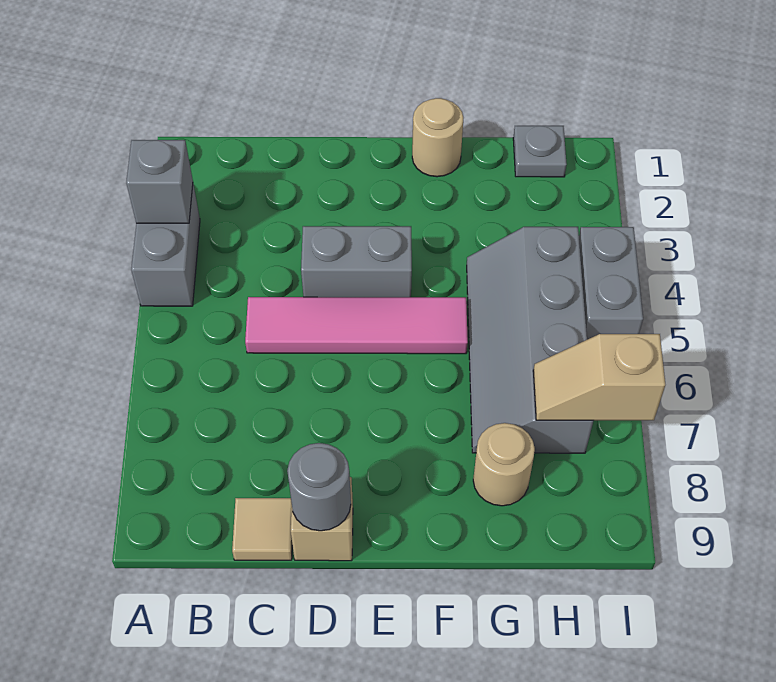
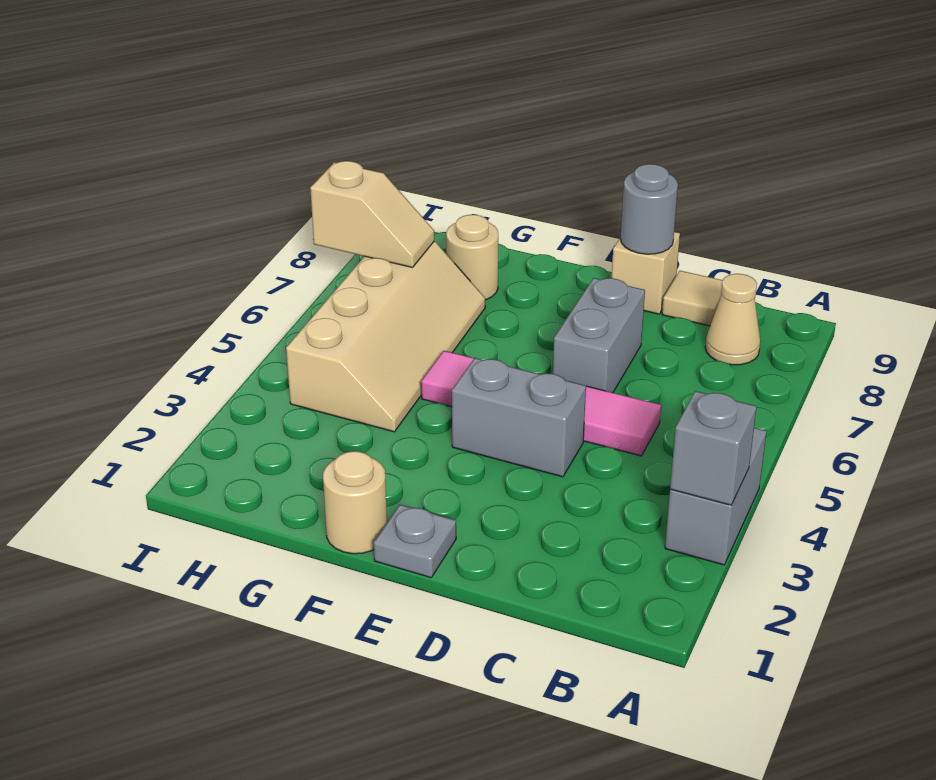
none -> tan 1x1 cone [705,274,760,365]
grey 2x4 slope [467,227,593,453] -> tan 2x4 slope [286,241,485,432]
grey 1x1 plate [513,126,567,177] -> grey 1x1 plate moved to [374,505,456,578]
grey 1x2 brick [579,227,643,340] -> grey 1x2 brick moved to [553,278,645,393]

